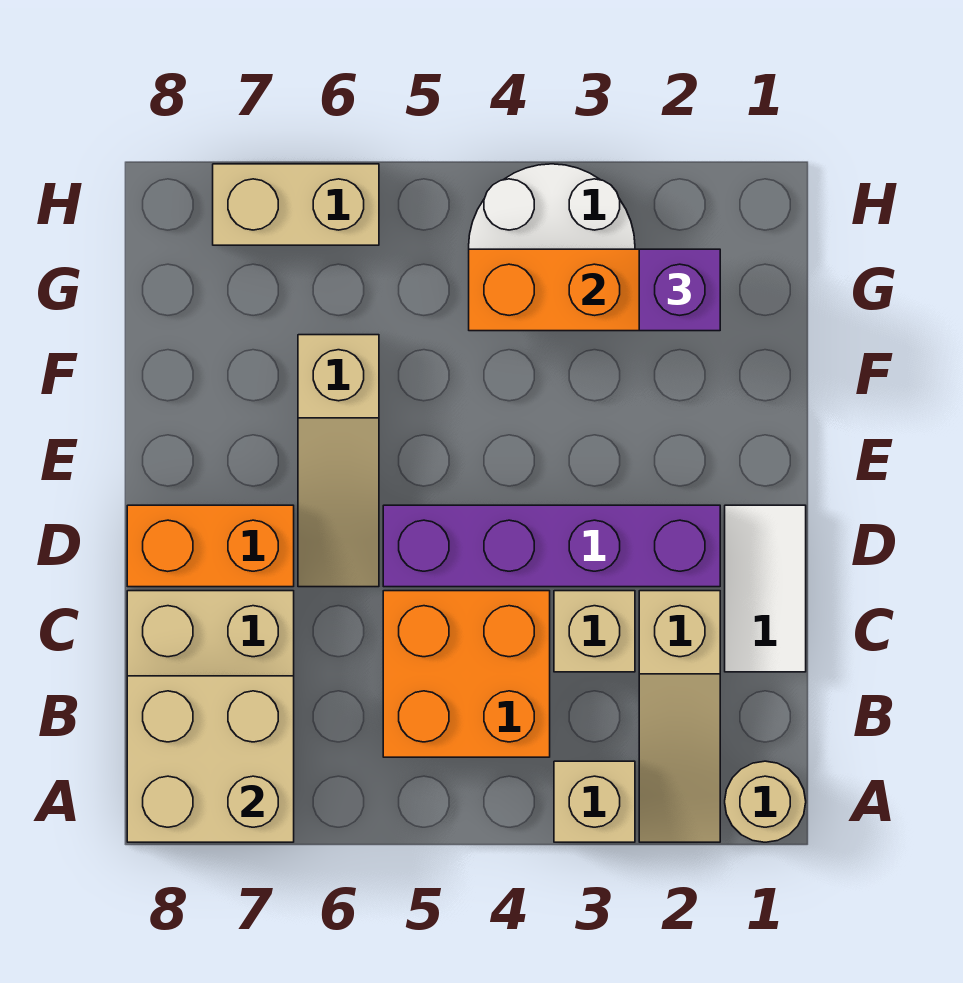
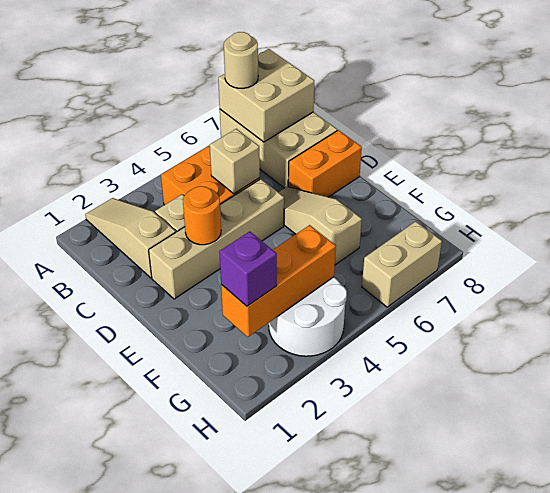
tan 1x1 round brick [725,761,806,842] -> tan 1x1 round brick moved to [224,32,258,88]
tan 1x1 brick [554,761,635,842] -> tan 1x1 brick moved to [210,129,260,194]
white 1x2 tile [725,505,806,672] -> none
purple 1x4 brick [383,505,720,587] -> tan 1x4 brick [149,179,284,299]
none -> orange 1x1 round brick [183,186,221,245]

